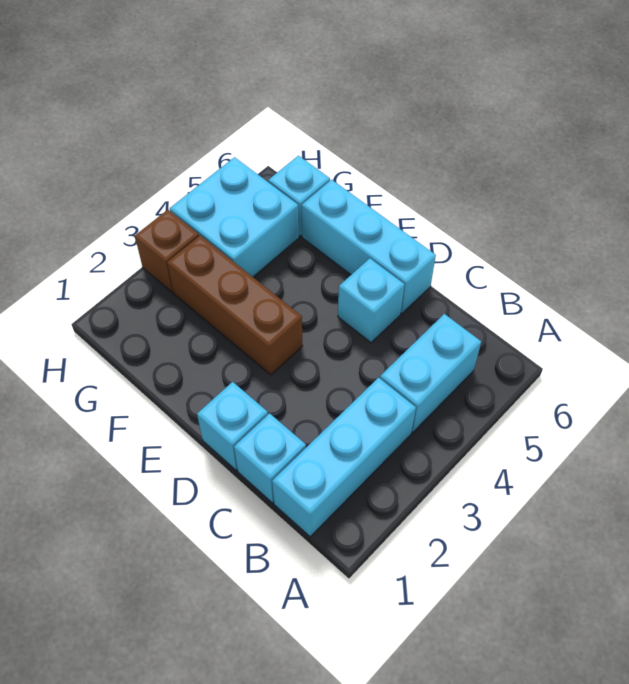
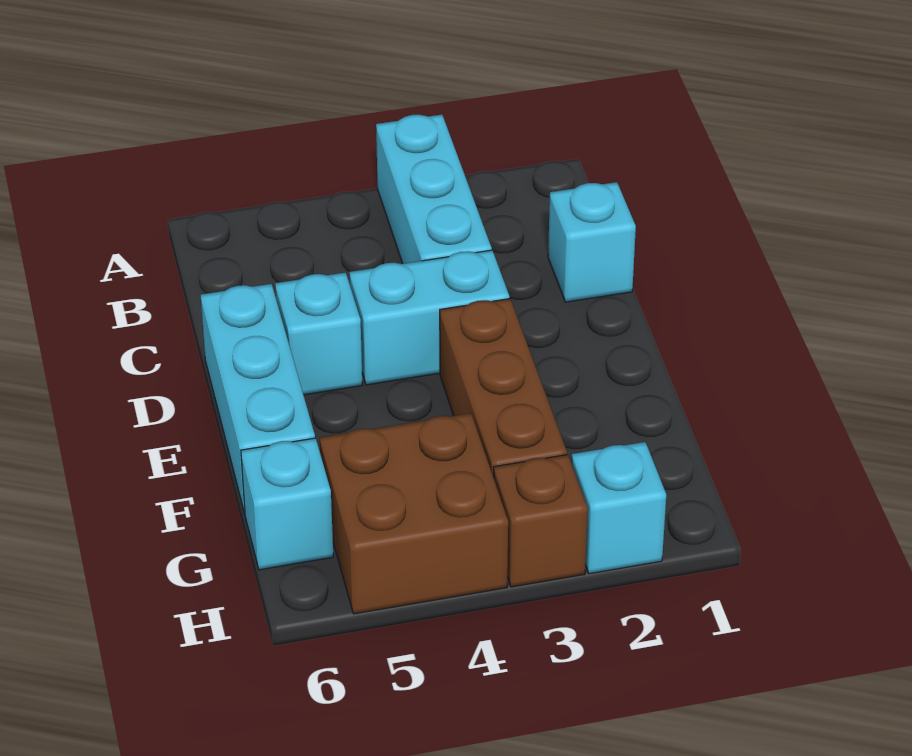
cyan 1x3 brick [272,378,416,537] -> cyan 1x3 brick turned to [376,115,492,264]
cyan 1x2 brick [380,314,481,432] -> cyan 1x2 brick moved to [349,250,510,385]
cyan 1x1 brick [197,382,268,470] -> cyan 1x1 brick moved to [571,442,666,574]
cyan 2x2 brick [170,157,299,277] -> brown 2x2 brick [320,413,508,614]

